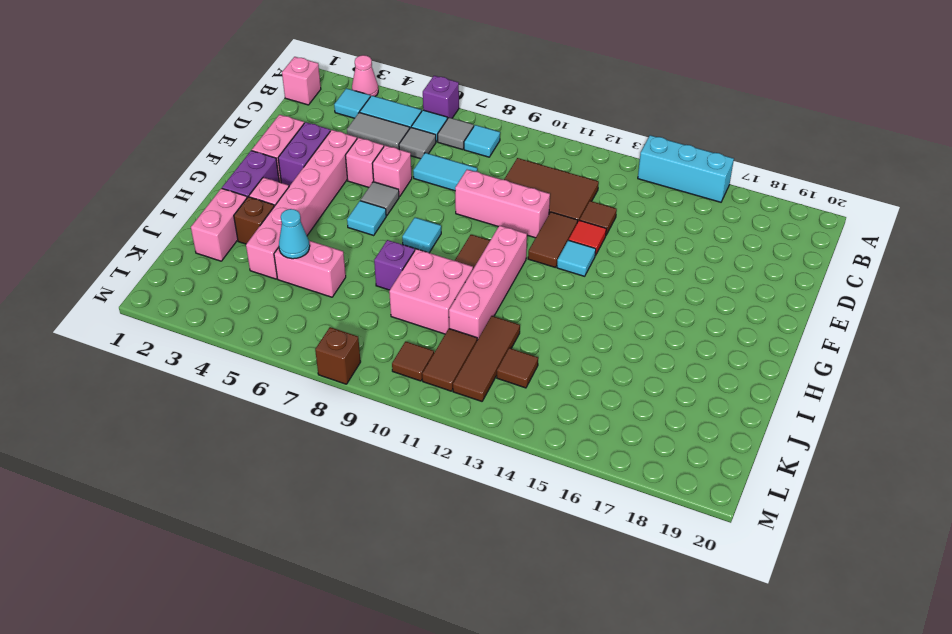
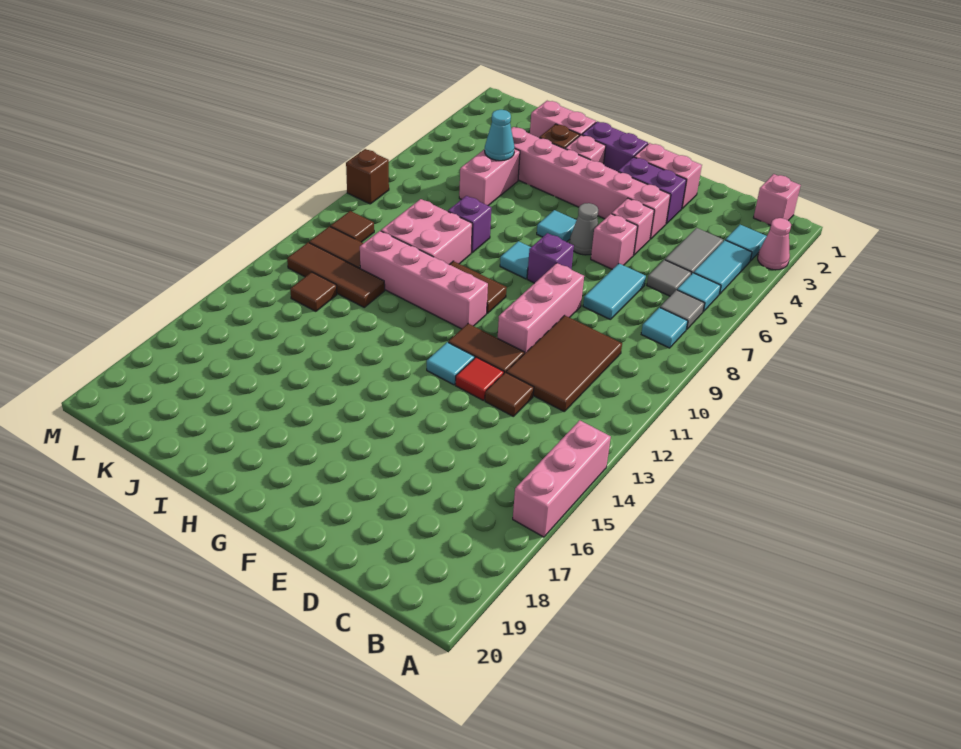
purple 1x1 brick [423,76,459,119] -> purple 1x1 brick moved to [527,233,574,283]
cyan 1x3 brick [638,135,734,202] -> pink 1x3 brick [513,420,611,537]
grey 1x1 tile [361,182,399,216] -> grey 1x1 cone [570,203,598,255]

